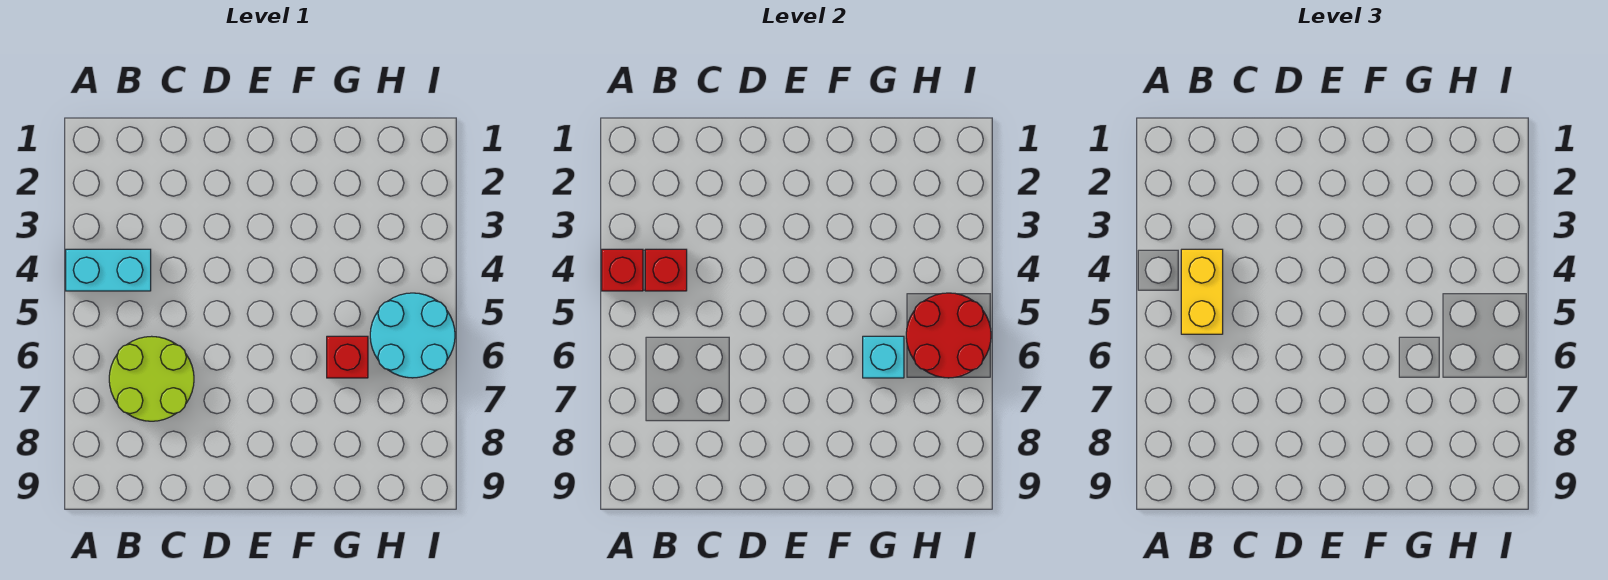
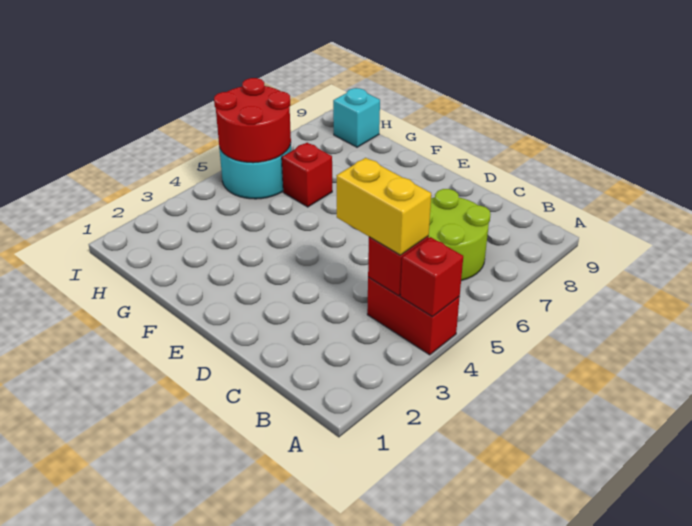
cyan 1x2 brick [66,249,151,291] -> red 1x2 brick [367,277,460,355]
yellow 1x2 brick [1181,249,1223,334] -> yellow 1x2 brick turned to [336,158,431,255]
cyan 1x1 brick [863,336,904,378] -> cyan 1x1 brick moved to [333,88,380,147]

